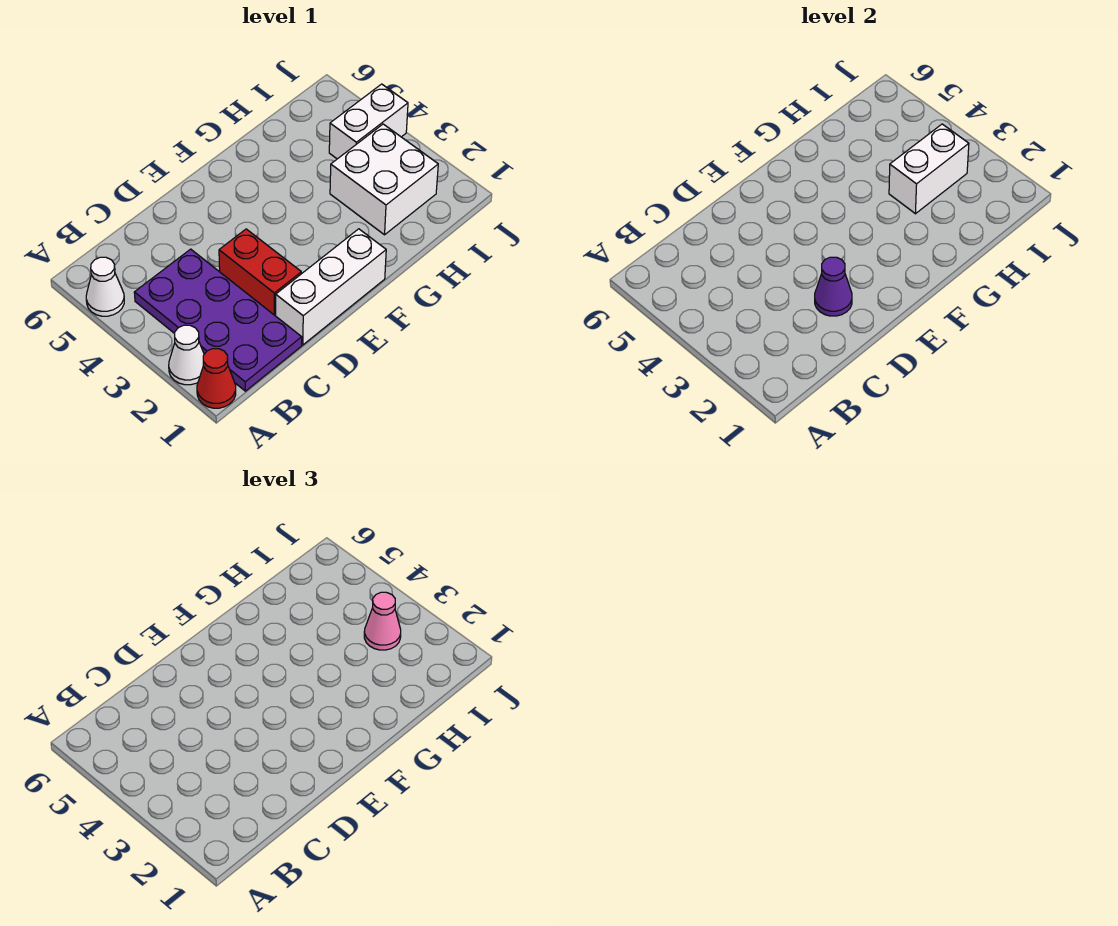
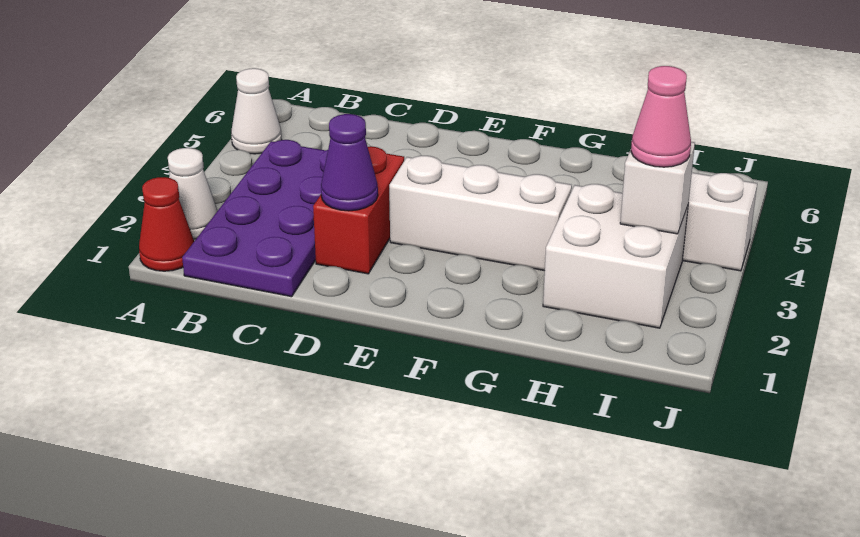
white 1x3 brick [276,229,386,345] -> white 1x3 brick moved to [389,156,572,271]
white 1x2 brick [889,124,969,214] -> white 1x1 brick [620,142,695,234]

